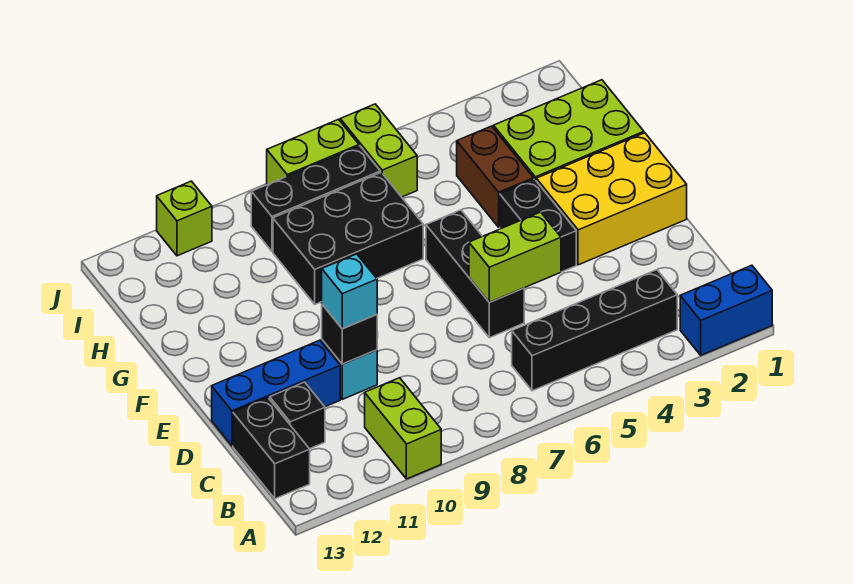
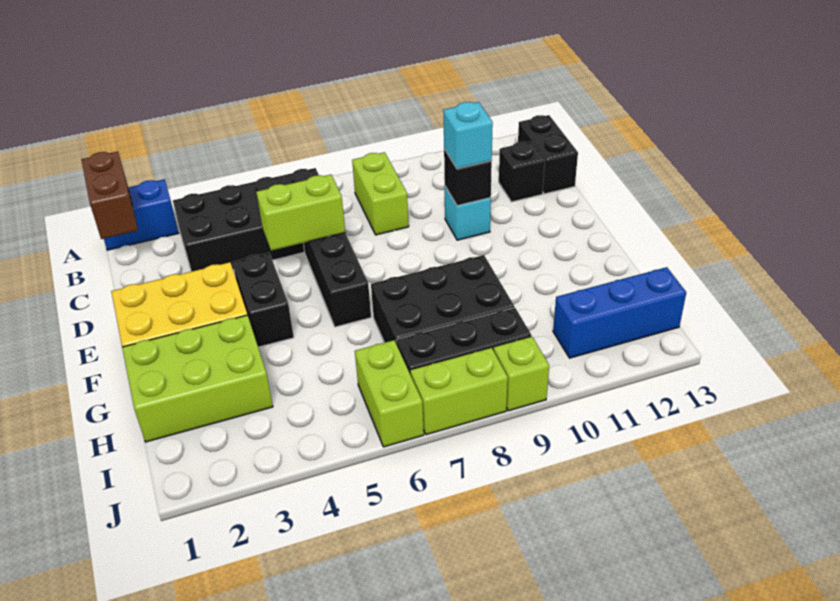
lime 1x2 brick [365,378,441,479] -> lime 1x2 brick moved to [352,152,409,235]
black 1x4 brick [512,270,677,391] -> black 2x4 brick [173,168,319,271]
blue 1x3 brick [212,340,340,446] -> blue 1x3 brick moved to [553,267,686,358]
brown 1x2 brick [457,126,534,227] -> brown 1x2 brick moved to [82,151,138,239]
lime 1x1 brick [157,181,212,256] -> lime 1x1 brick moved to [494,336,549,411]

